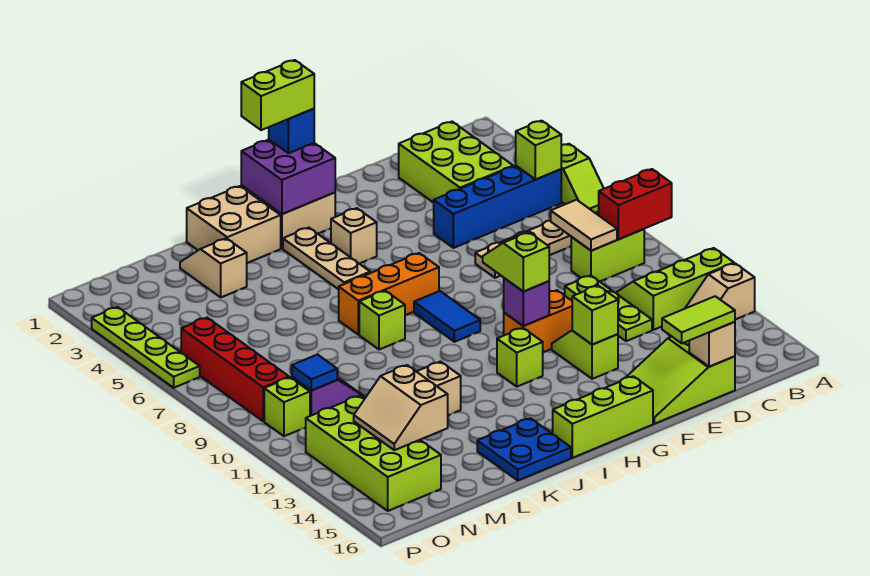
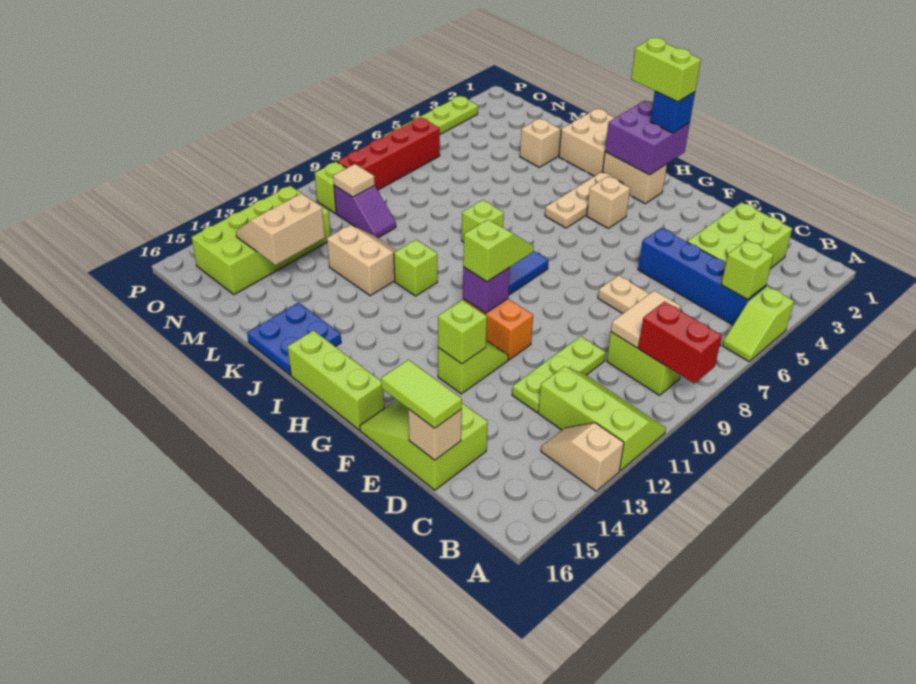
orange 1x3 brick [339,253,439,335] -> none
lime 1x1 brick [497,328,543,387] -> lime 1x1 brick moved to [394,240,437,296]
blue 1x1 tile [292,354,337,391] -> tan 1x1 tile [333,164,375,197]

